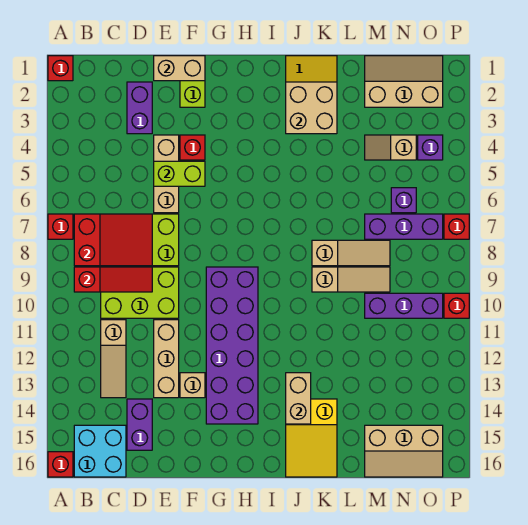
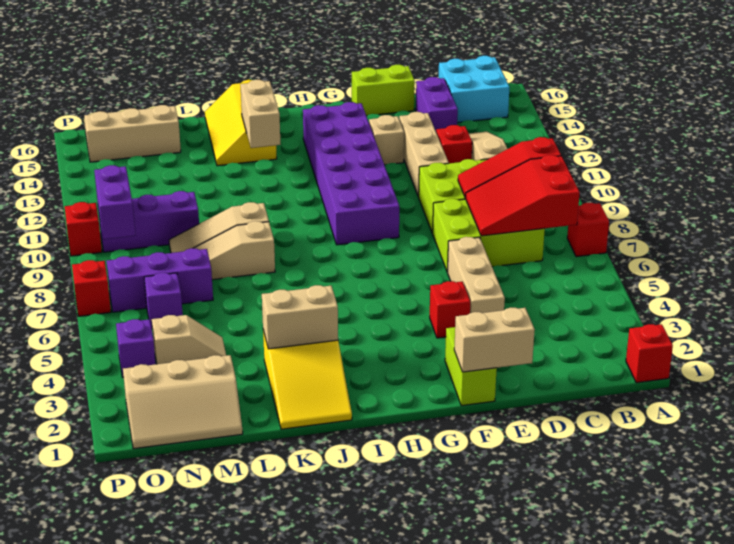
red 1x1 brick [48,452,73,477] -> red 1x1 brick moved to [436,125,472,163]
purple 1x2 brick [127,82,152,134] -> purple 1x2 brick moved to [94,165,135,239]
lime 1x2 brick [154,161,205,186] -> lime 1x2 brick moved to [352,65,415,116]
tan 2x2 brick [286,82,337,134] -> tan 1x2 brick [262,285,338,349]
yellow 2x3 slope [286,399,337,477] -> yellow 2x3 slope turned to [205,80,277,166]

